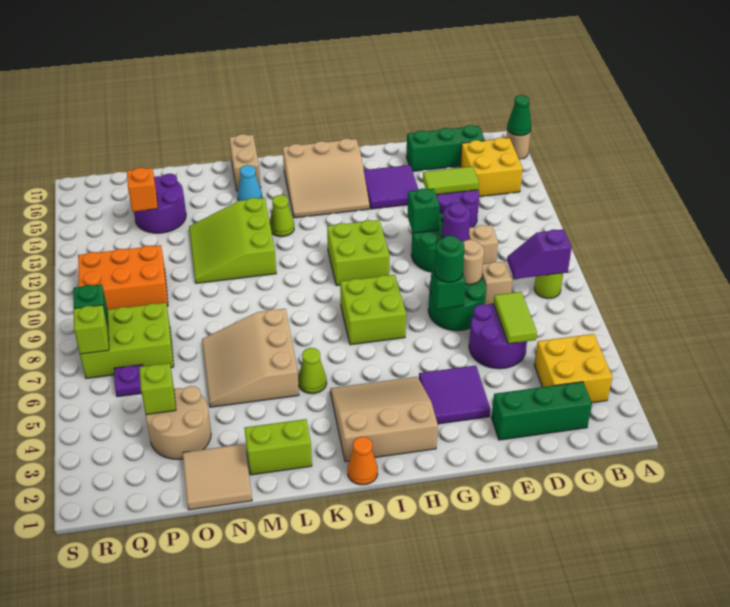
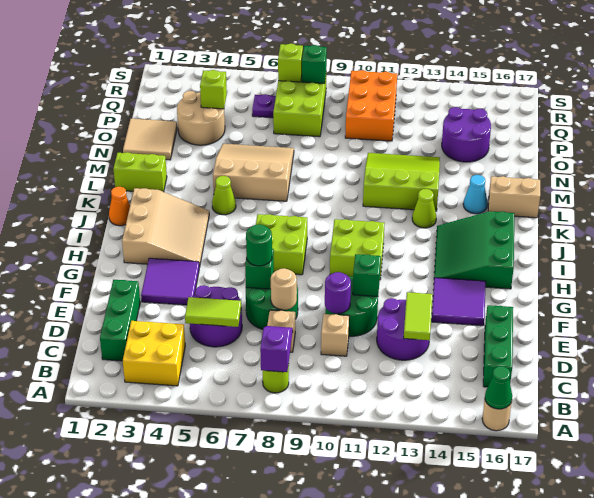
yellow 2x2 brick [460,138,523,197] -> none
tan 3x3 slope [283,139,370,218] -> green 3x3 slope [434,211,514,289]
lime 1x2 brick [244,419,312,475] -> lime 1x2 brick turned to [113,152,167,192]
orange 1x1 brick [127,168,158,212] -> none

